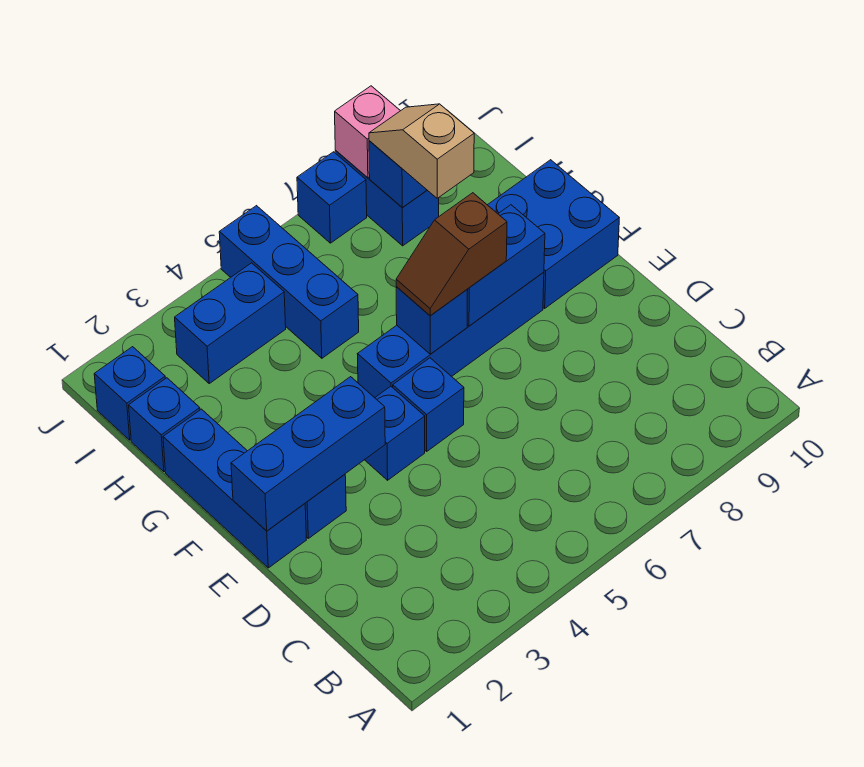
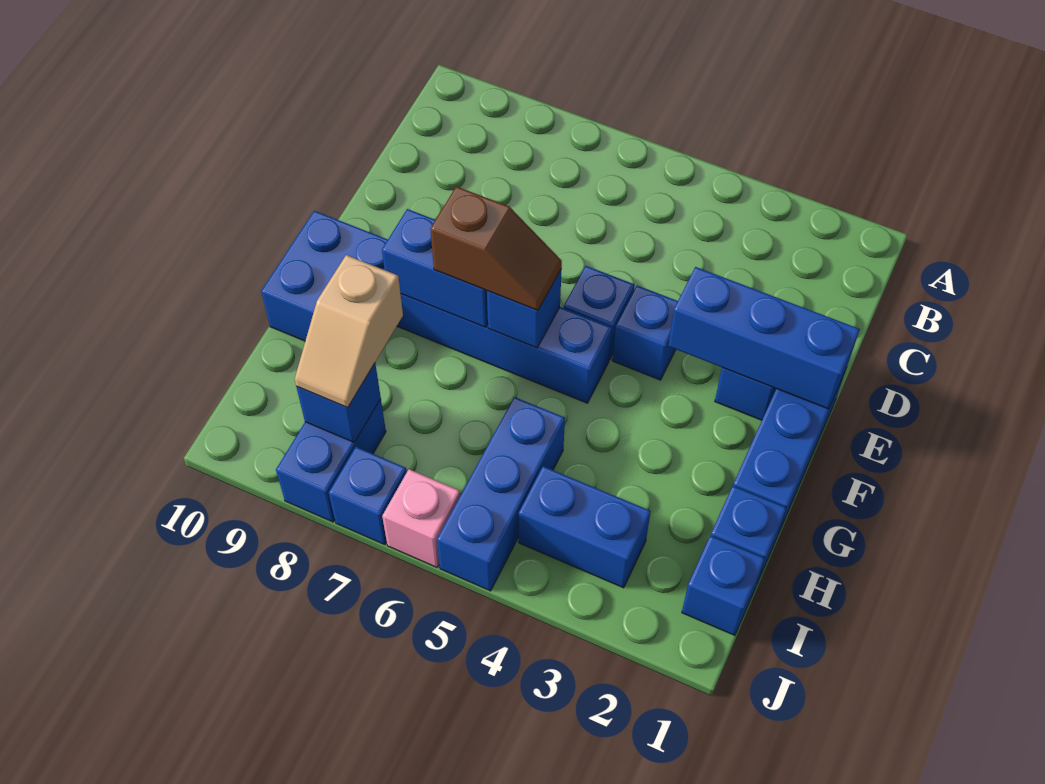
pink 1x1 brick [335,86,400,178] -> pink 1x1 brick moved to [382,469,460,567]

